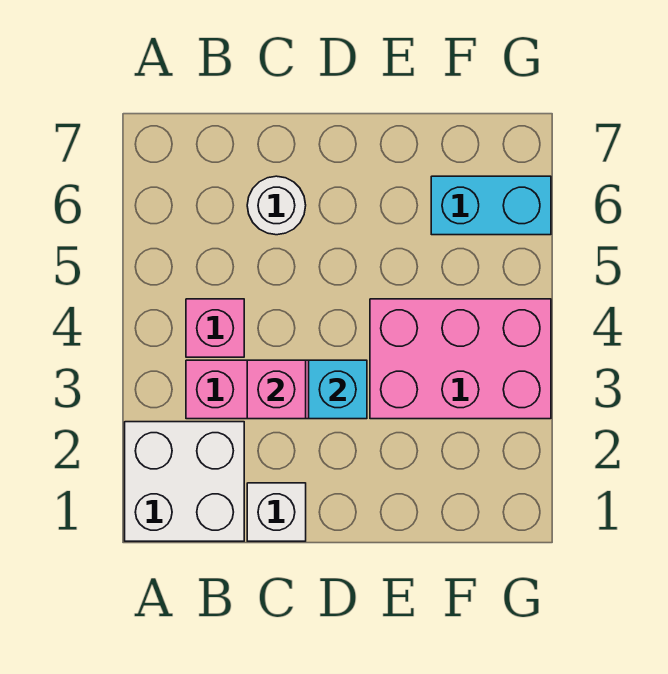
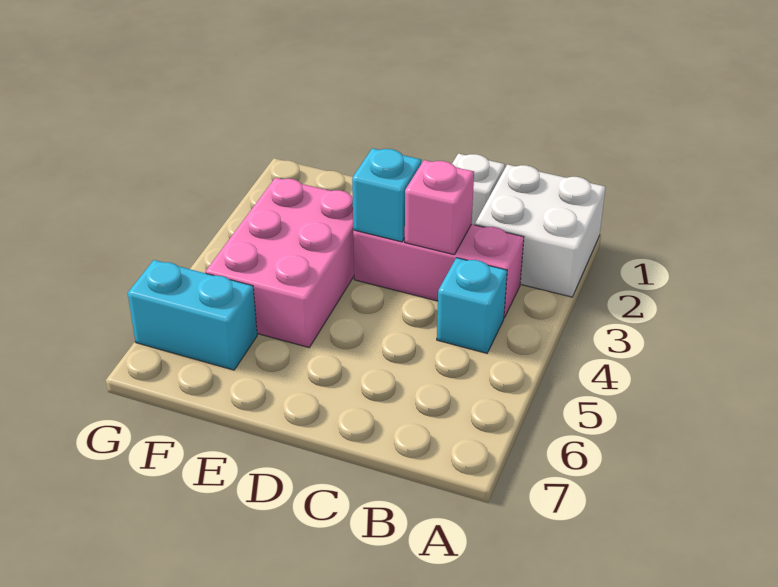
pink 1x1 brick [186,299,244,357] -> cyan 1x1 brick [437,258,507,353]
white 1x1 round brick [247,176,306,235] -> none
pink 2x3 brick [370,299,551,419] -> pink 2x3 brick turned to [205,178,354,347]

